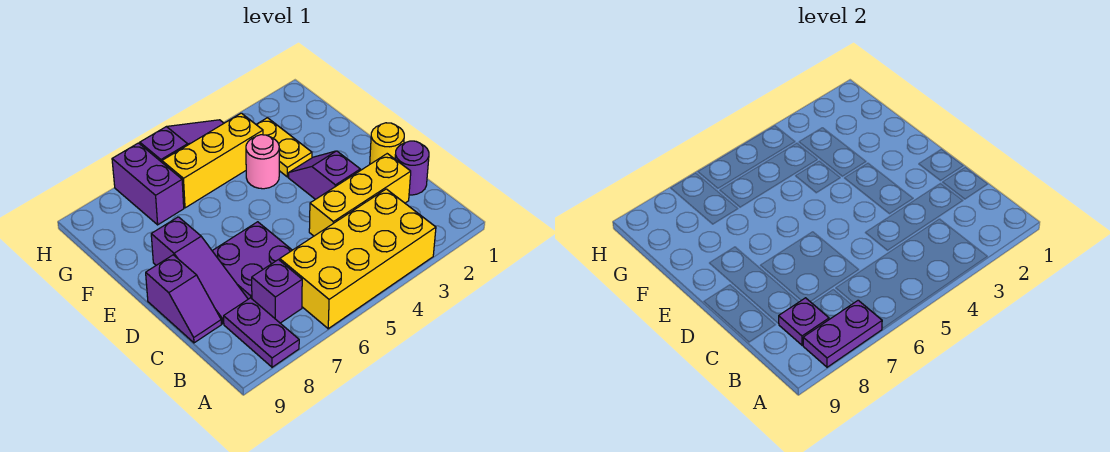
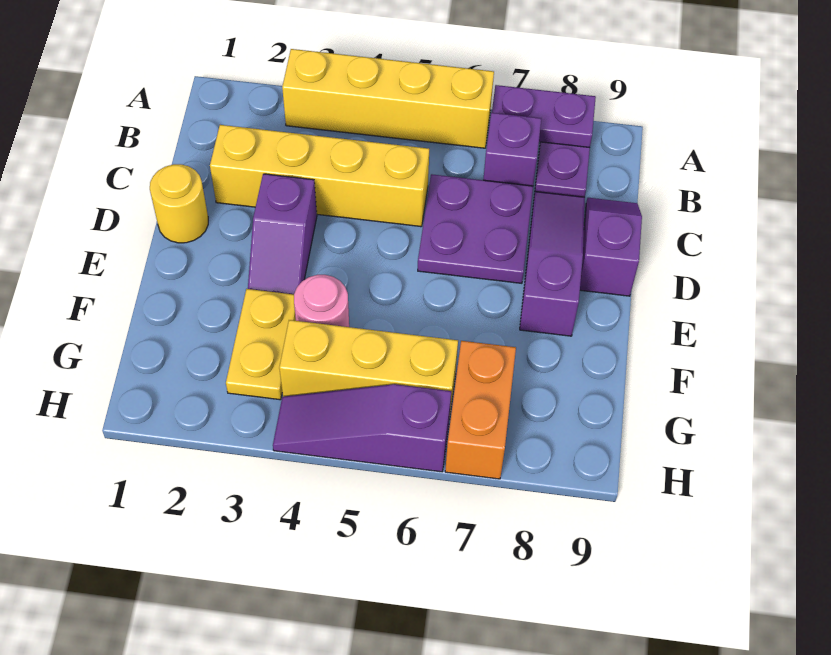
yellow 2x4 brick [280,189,436,329] -> yellow 1x4 brick [282,49,494,148]
purple 1x1 plate [779,298,829,345] -> none
purple 1x1 round brick [395,141,429,195] -> none
yellow 1x3 brick [309,154,411,236] -> yellow 1x4 brick [210,125,429,227]
purple 1x2 brick [112,143,184,225] -> orange 1x2 brick [445,341,516,479]

